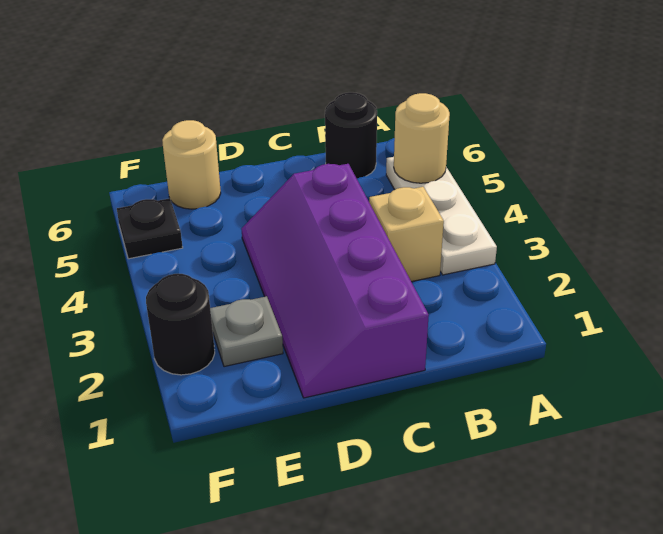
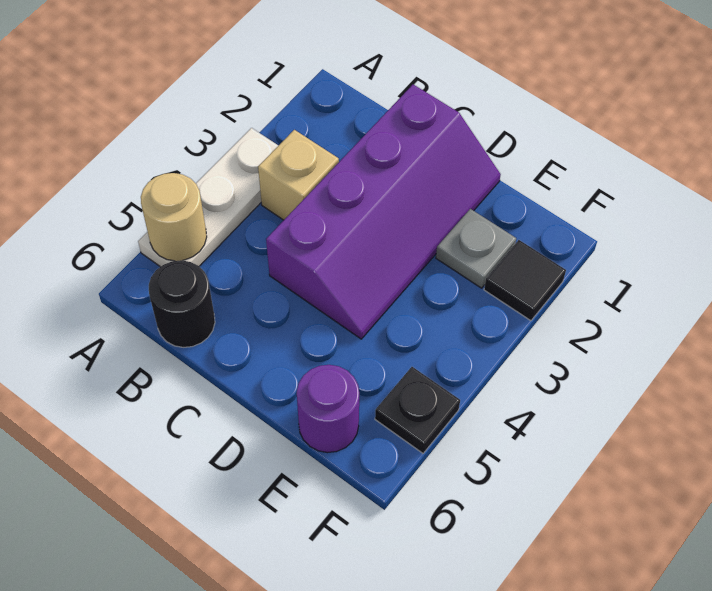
tan 1x1 round brick [162,120,221,209] -> purple 1x1 round brick [297,365,359,453]
black 1x1 round brick [146,274,215,375] -> black 1x1 tile [484,240,566,321]

